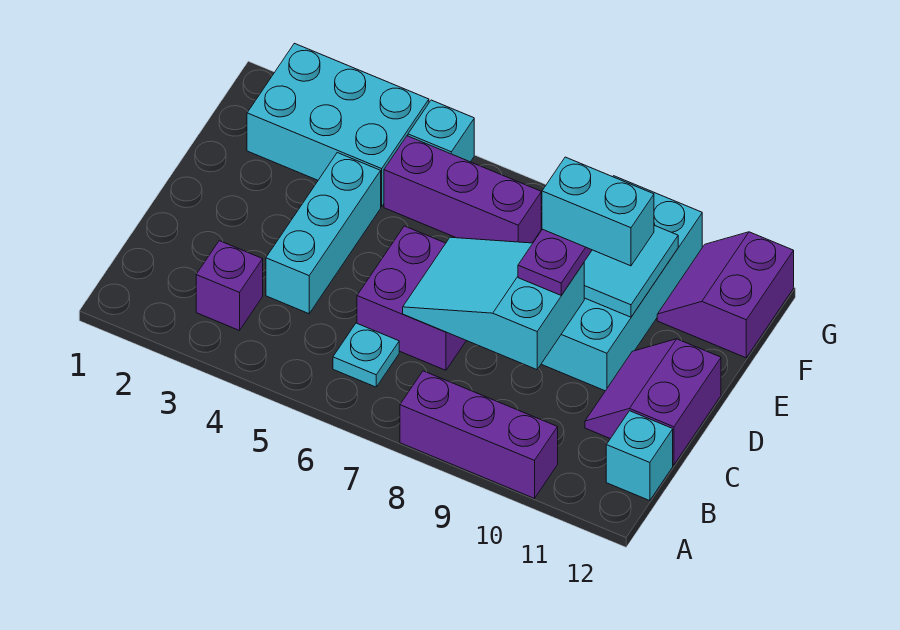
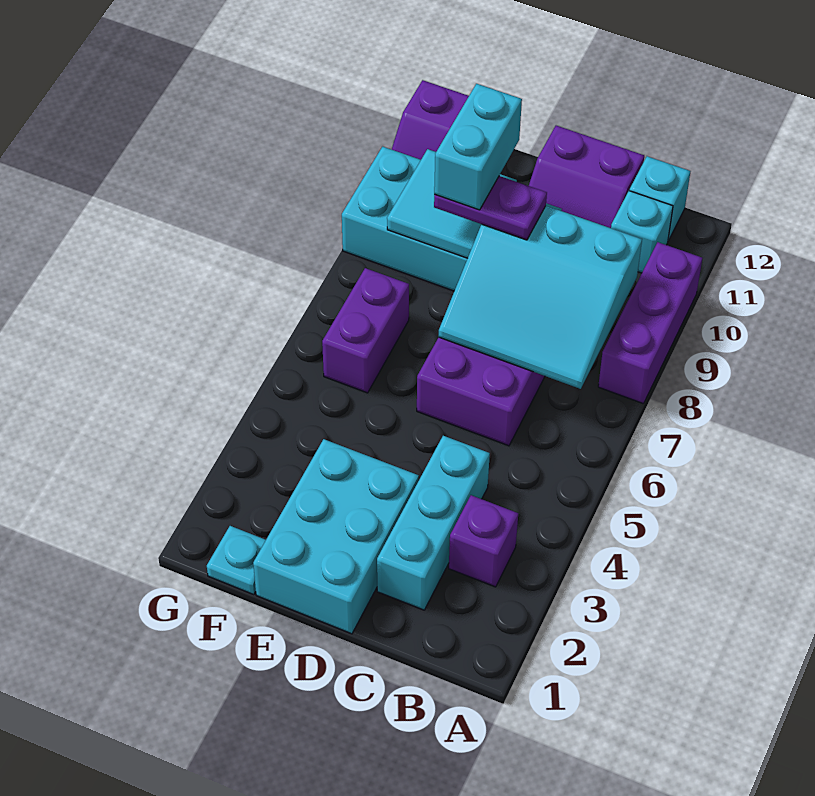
cyan 1x1 plate [333,323,399,387] -> cyan 1x1 plate moved to [207,526,266,595]
cyan 1x3 brick [266,153,381,314] -> cyan 1x3 brick turned to [377,436,490,610]
cyan 2x3 slope [403,237,584,370] -> cyan 3x3 slope [438,206,642,389]
cyan 2x3 brick [247,43,429,207] -> cyan 2x3 brick moved to [253,439,419,634]
purple 1x3 brick [384,136,541,243] -> purple 1x2 brick [322,268,409,393]
cyan 1x1 brick [408,100,474,162] -> cyan 1x1 brick moved to [611,191,673,273]

